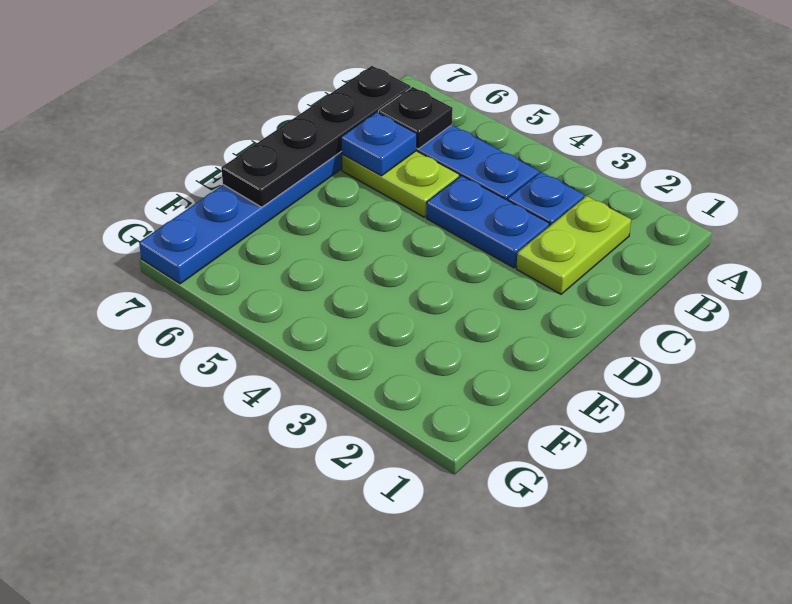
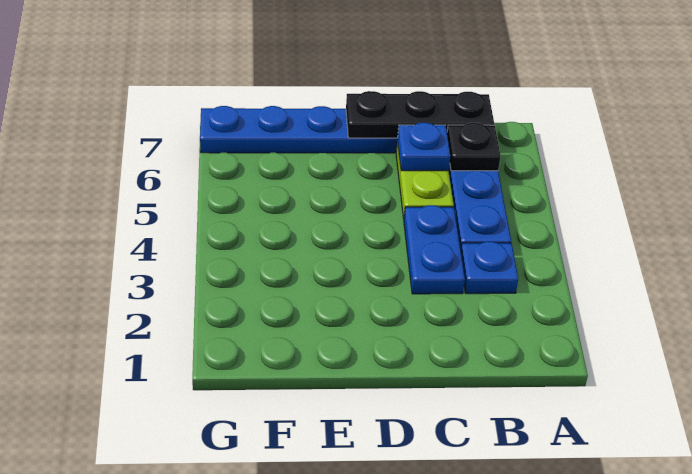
lime 1x2 plate [516,196,631,294] -> none
black 1x4 plate [221,66,411,207] -> black 1x3 plate [346,91,494,138]

